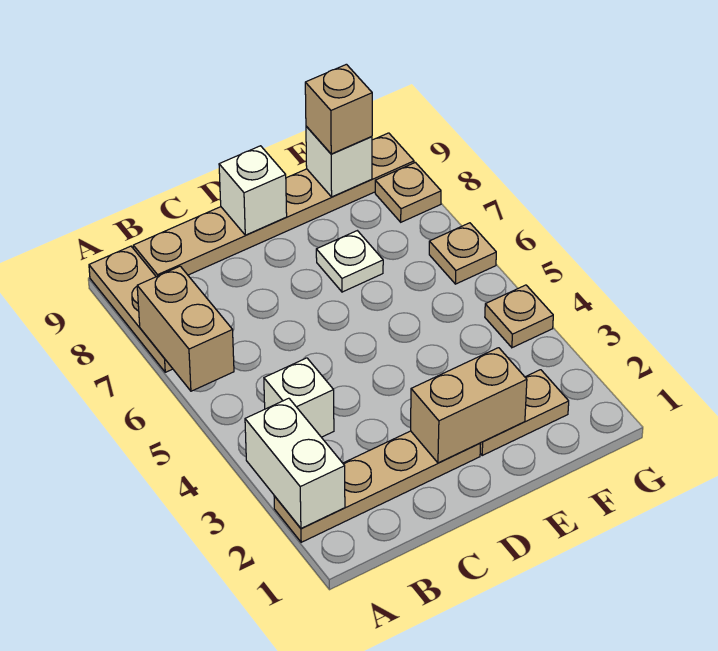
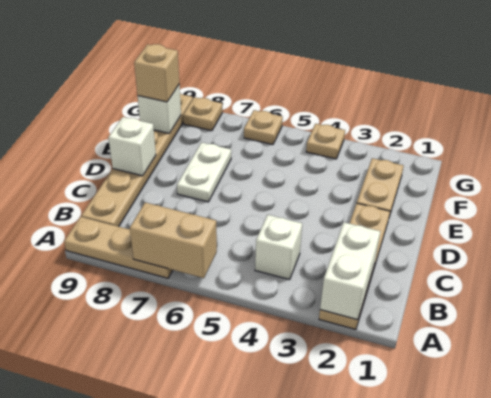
white 1x2 brick [245,398,345,528] -> white 1x2 brick turned to [320,222,381,320]
tan 1x2 brick [411,348,527,463] -> none
white 1x1 plate [316,231,383,292] -> white 1x2 plate [177,142,231,202]

